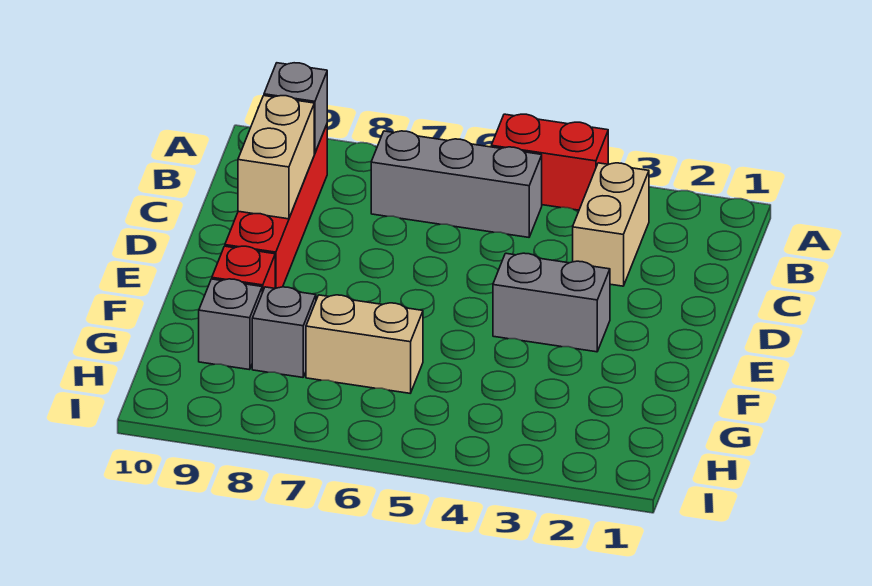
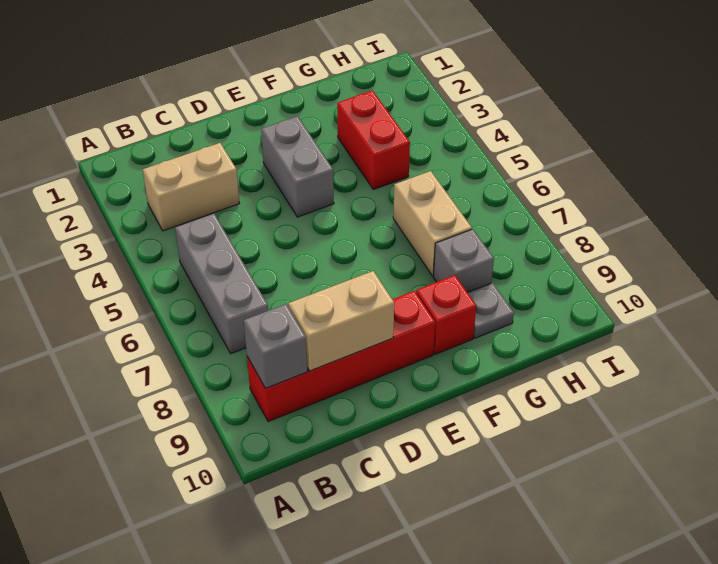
red 1x2 brick [491,114,608,210] -> red 1x2 brick moved to [337,91,410,189]
grey 1x1 brick [199,279,262,370] -> grey 1x1 plate [468,283,514,338]

